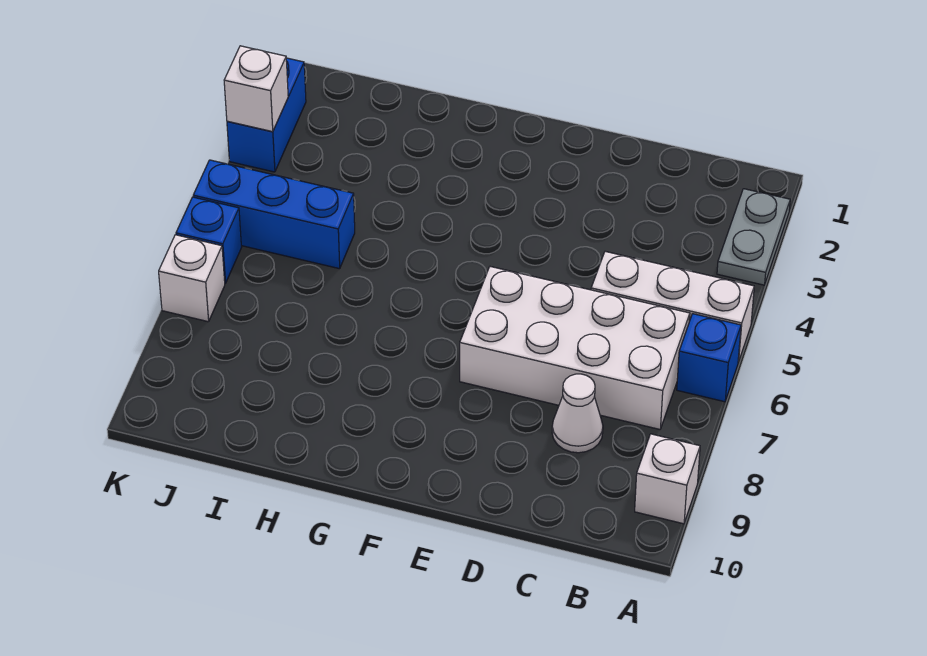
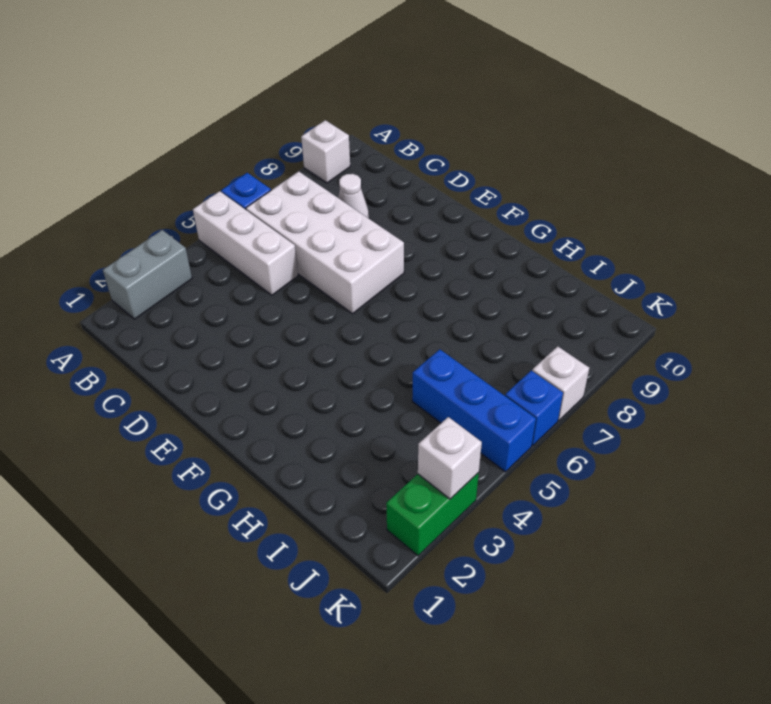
grey 1x2 plate [717,189,790,285] -> grey 1x2 brick [103,230,192,319]
blue 1x2 brick [227,58,306,172] -> green 1x2 brick [386,473,479,556]

